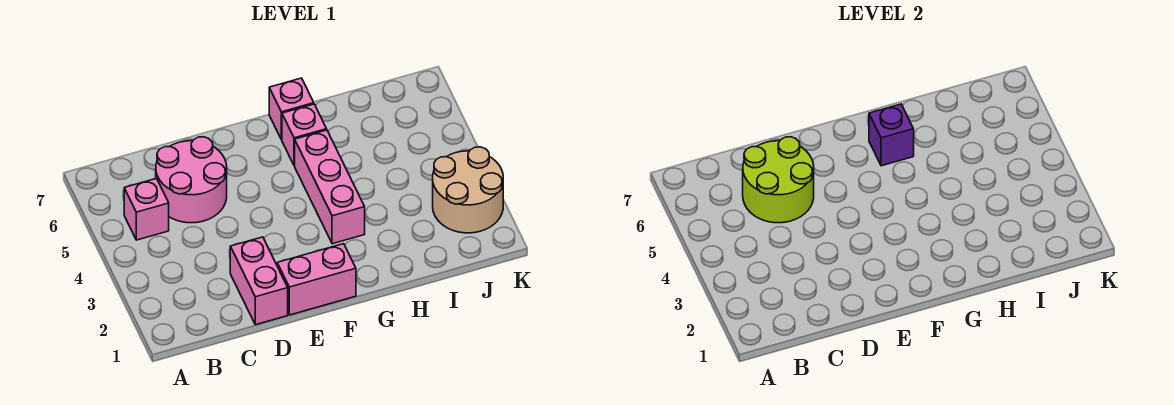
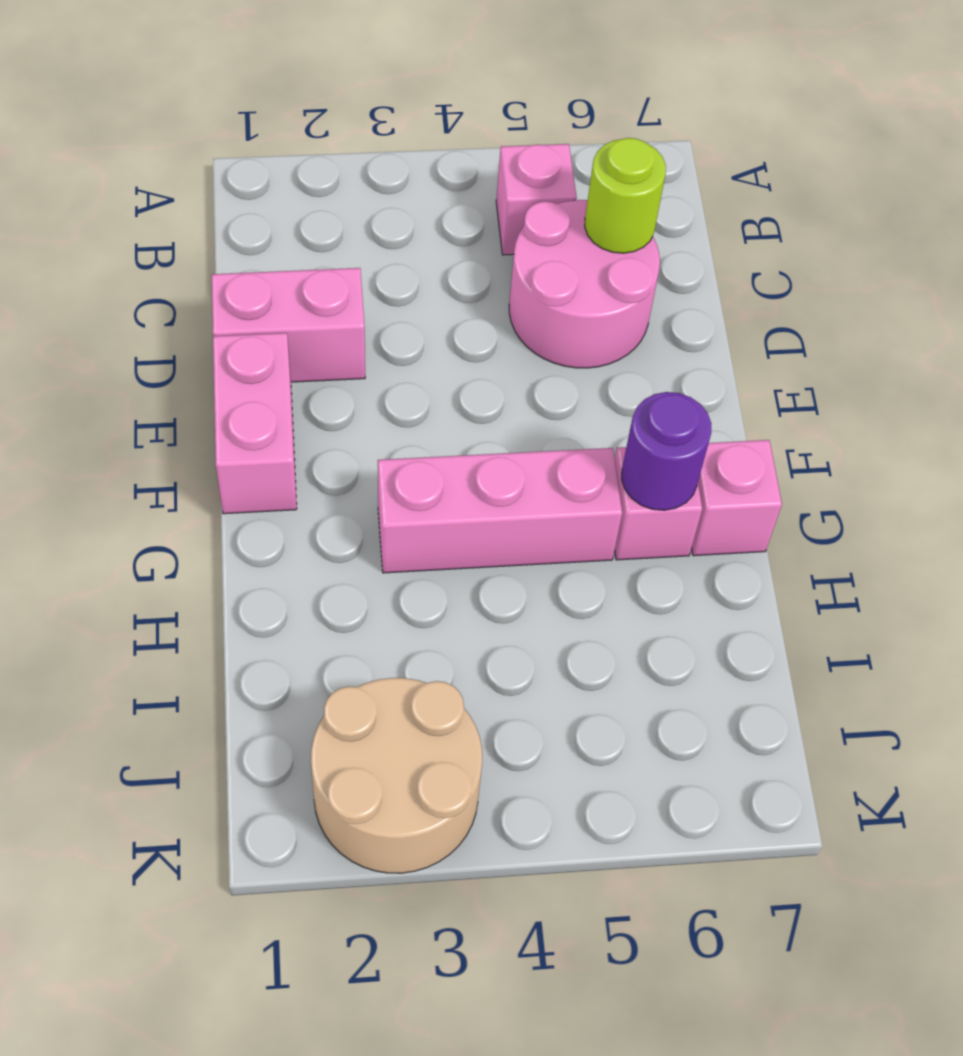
lime 2x2 round brick [743,137,814,223] -> lime 1x1 round brick [585,138,666,253]
purple 1x1 brick [869,104,914,166] -> purple 1x1 round brick [622,392,711,510]

